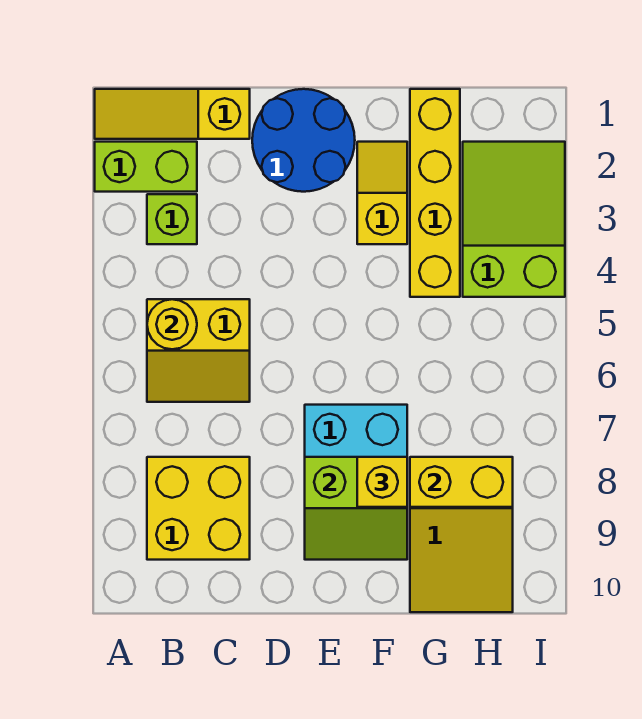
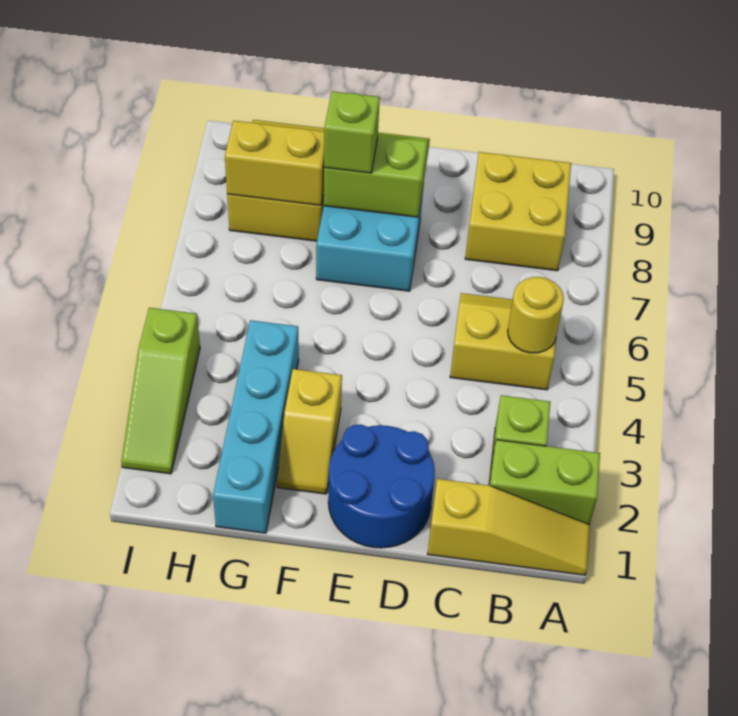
yellow 1x1 brick [357,457,407,507] -> lime 1x1 brick [324,91,380,173]
yellow 1x4 brick [410,89,460,297] -> cyan 1x4 brick [213,320,299,533]
lime 2x3 slope [463,142,565,297] -> lime 1x3 slope [121,308,200,474]

